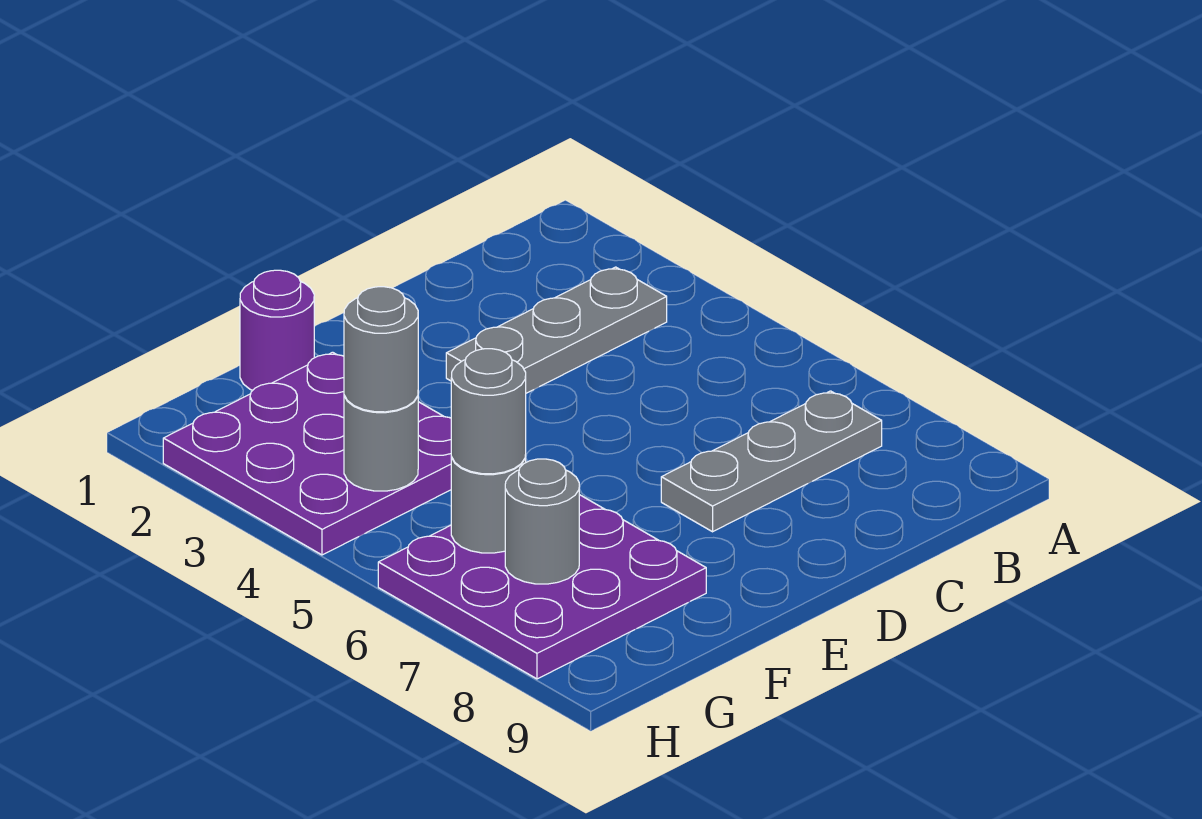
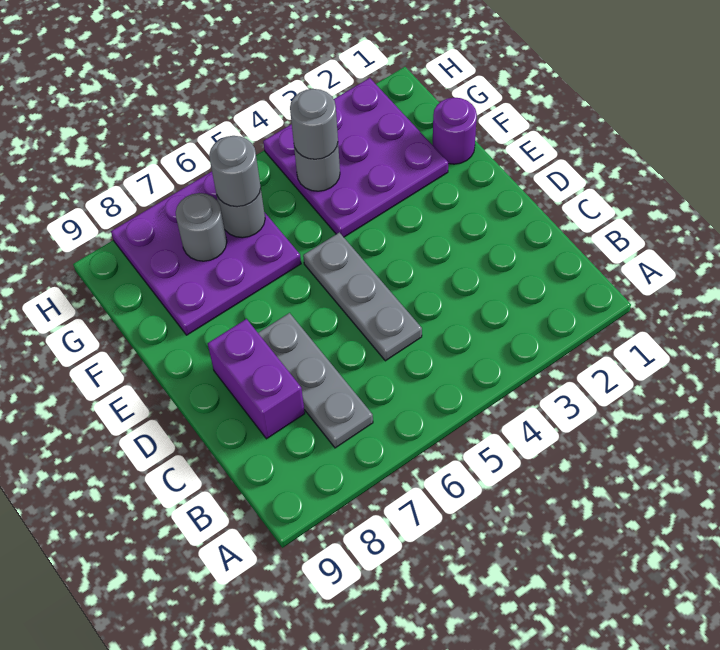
grey 1x3 plate [446,267,667,393] -> grey 1x3 plate moved to [303,232,422,361]
none -> purple 1x2 brick [208,319,305,439]

